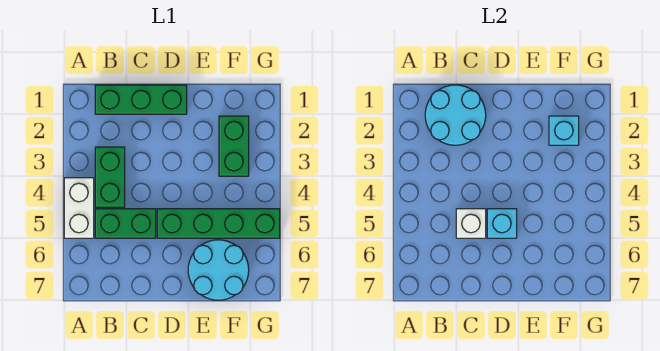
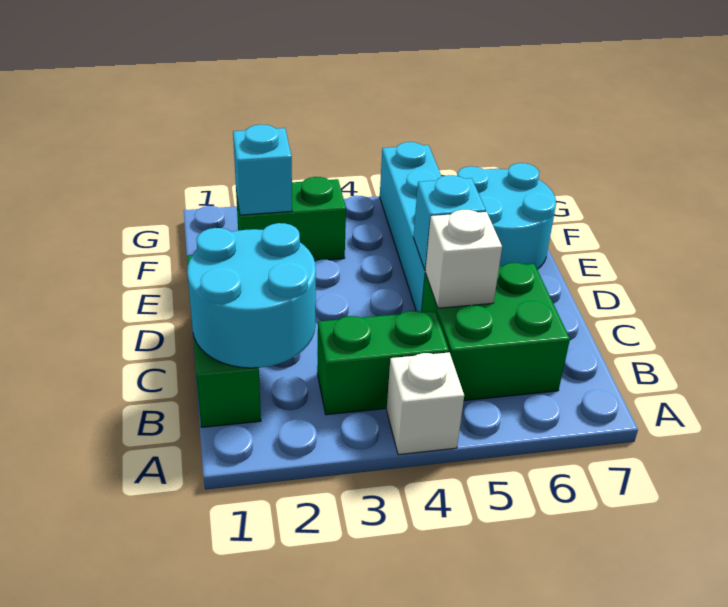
white 1x2 brick [64,178,94,238] -> white 1x1 brick [387,352,464,455]
green 1x2 brick [95,209,156,238] -> green 2x2 brick [422,263,570,401]
green 1x4 brick [157,209,280,238] -> cyan 1x4 brick [380,142,442,312]

